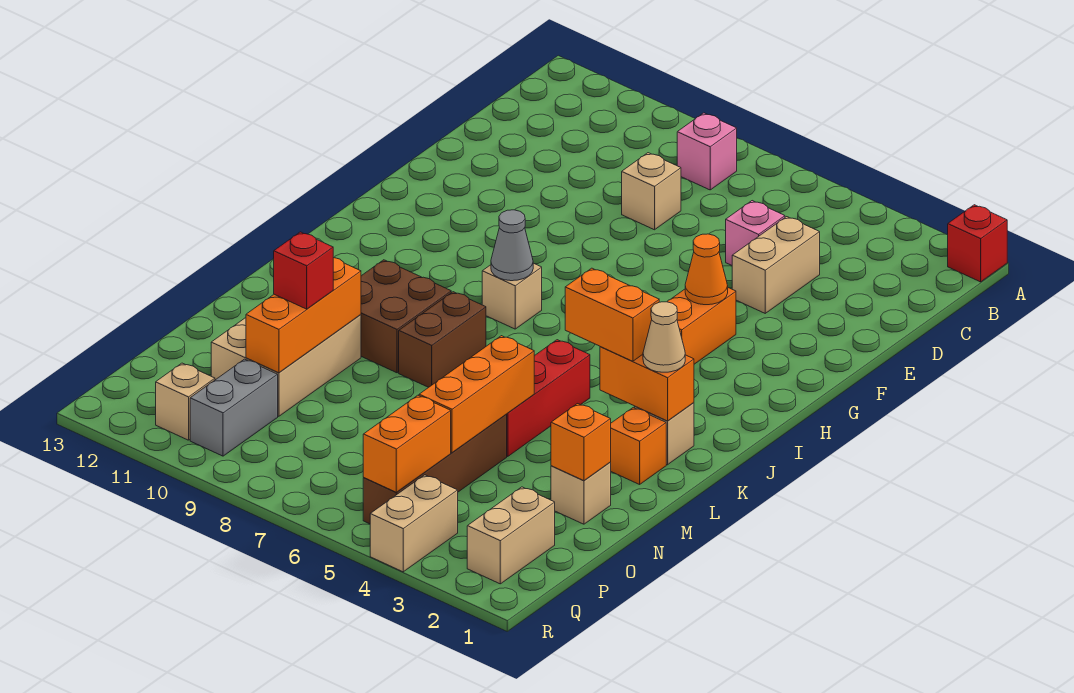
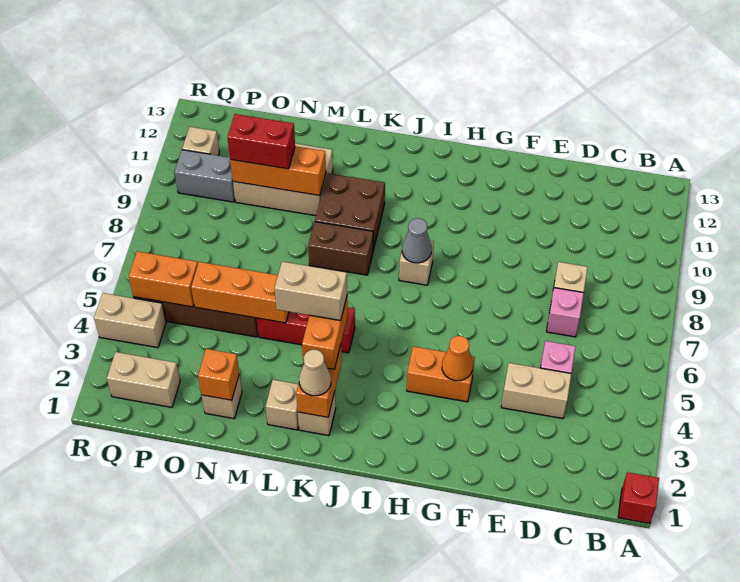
pink 1x1 brick [677,113,737,190] -> pink 1x1 brick moved to [546,288,584,337]
none -> tan 1x2 brick [275,261,347,321]
orange 1x1 brick [610,407,666,484] -> tan 1x1 brick [266,380,299,430]
red 1x1 brick [274,232,333,309] -> red 1x2 brick [227,114,295,169]

